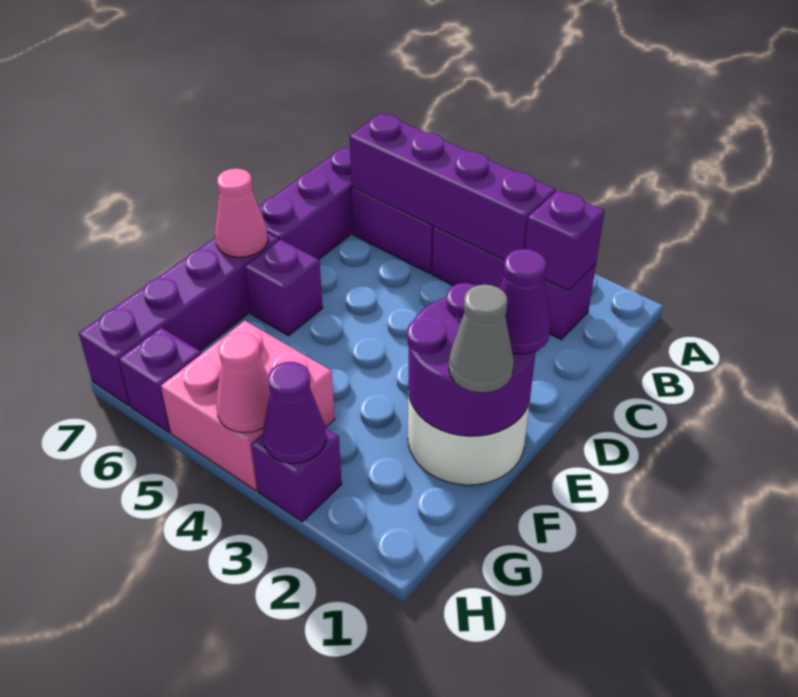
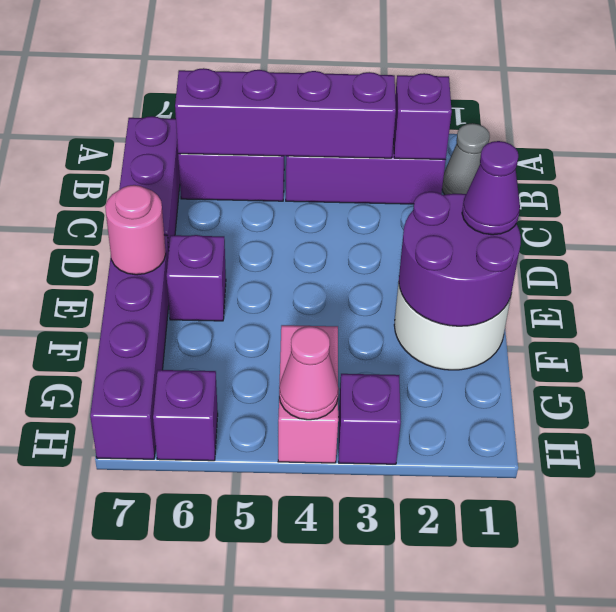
pink 1x1 cone [215,169,268,257] -> pink 1x1 round brick [105,185,166,275]
grey 1x1 cone [449,285,514,392] -> grey 1x1 cone moved to [442,123,490,195]
pink 2x2 brick [161,321,335,491] -> pink 1x2 brick [278,325,338,463]
purple 1x1 cone [263,362,326,464] -> none

